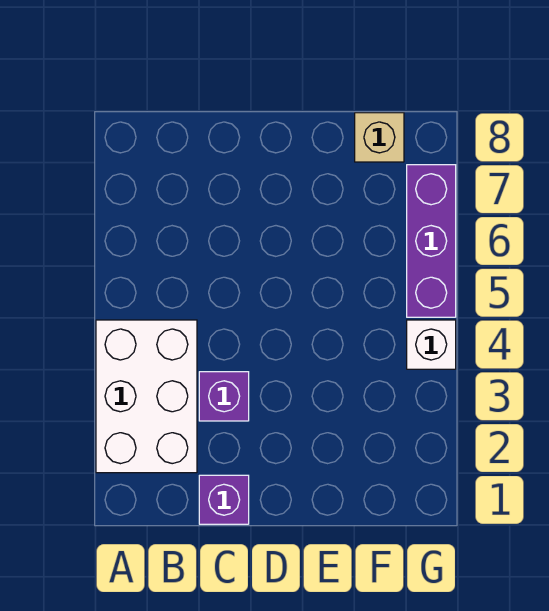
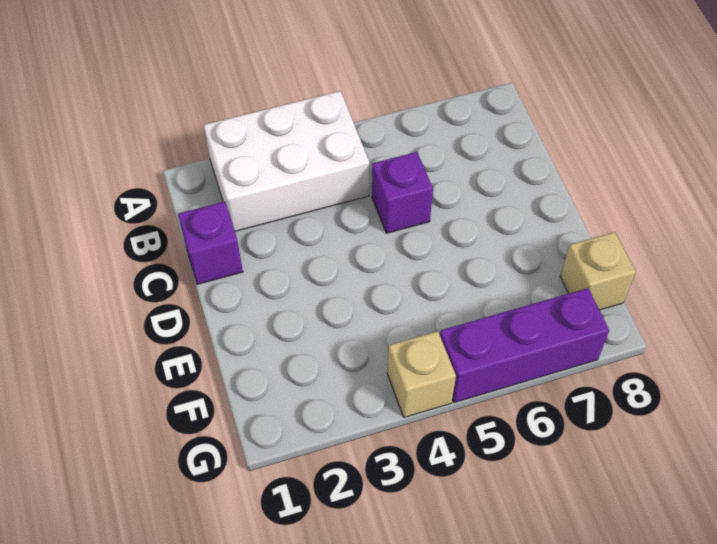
purple 1x1 brick [199,372,249,421] -> purple 1x1 brick moved to [372,152,433,233]
white 1x1 brick [407,320,456,369] -> tan 1x1 brick [387,331,456,417]

